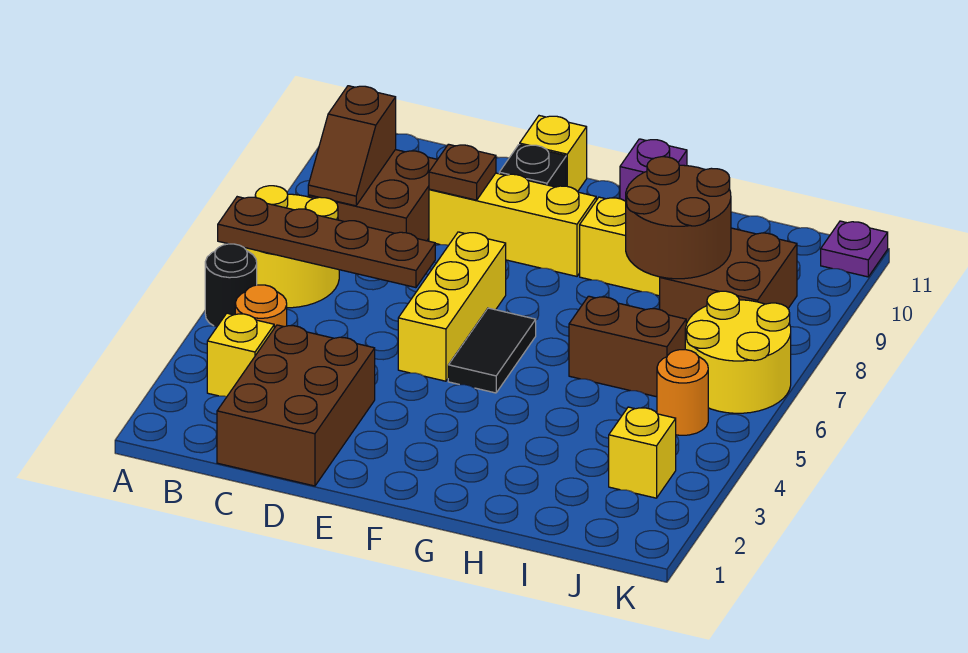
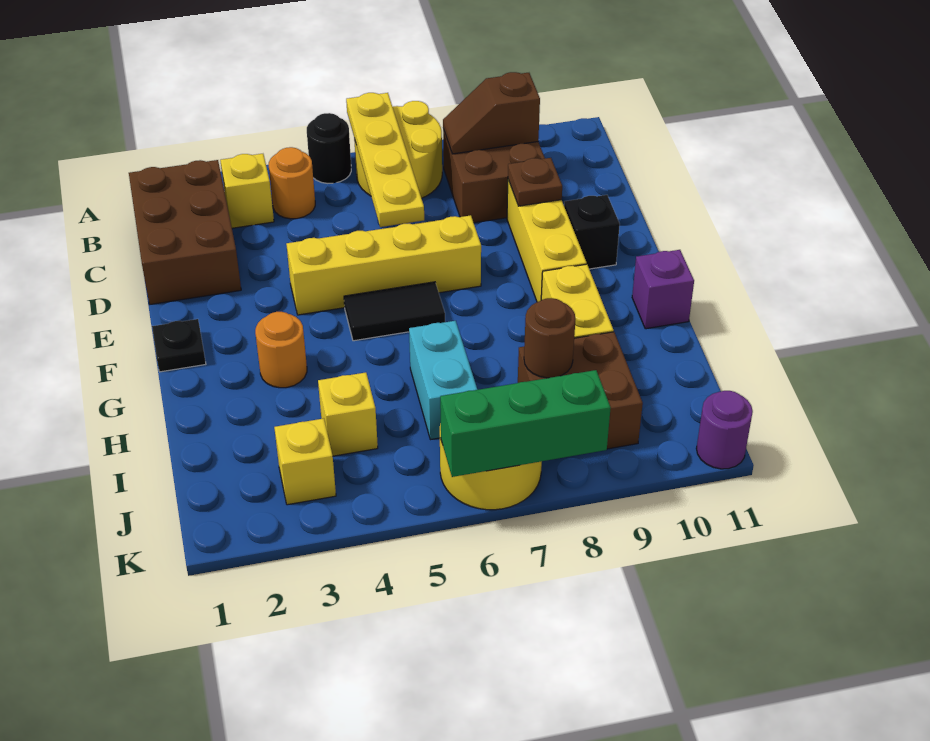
brown 1x4 plate [218,197,435,288] -> yellow 1x4 plate [346,93,424,227]
brown 2x3 brick [217,325,375,486] -> brown 2x3 brick turned to [129,160,241,304]
yellow 1x3 brick [398,232,506,381] -> yellow 1x4 brick [286,215,481,315]
yellow 1x1 brick [520,116,587,192] -> yellow 1x1 brick moved to [318,372,378,456]
none -> black 1x1 plate [152,319,206,372]
brown 1x2 brick [569,296,686,397] -> cyan 1x2 brick [409,321,477,440]
brown 2x2 round brick [626,157,731,279] -> brown 1x1 round brick [524,298,576,378]
orange 1x1 round brick [657,350,708,435] -> orange 1x1 round brick moved to [255,312,307,388]
none -> green 1x3 brick [440,370,611,477]
purple 1x1 plate [821,221,888,277] -> purple 1x1 round brick [696,391,753,469]

